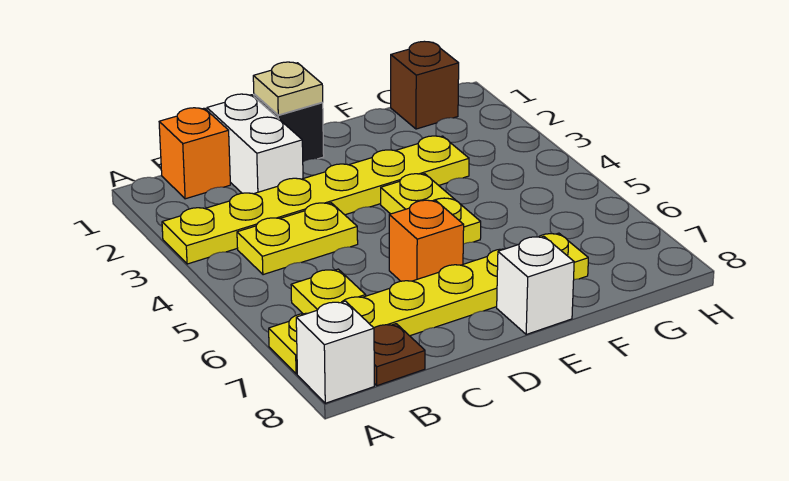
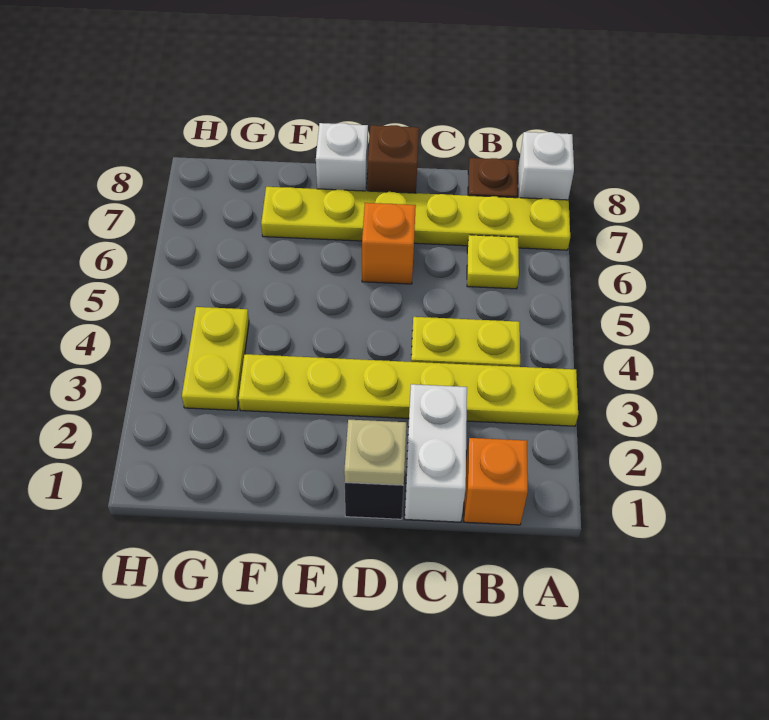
yellow 1x2 plate [381,174,481,244] -> yellow 1x2 plate moved to [182,307,249,410]
brown 1x1 brick [391,41,459,129] -> brown 1x1 brick moved to [368,125,419,193]

